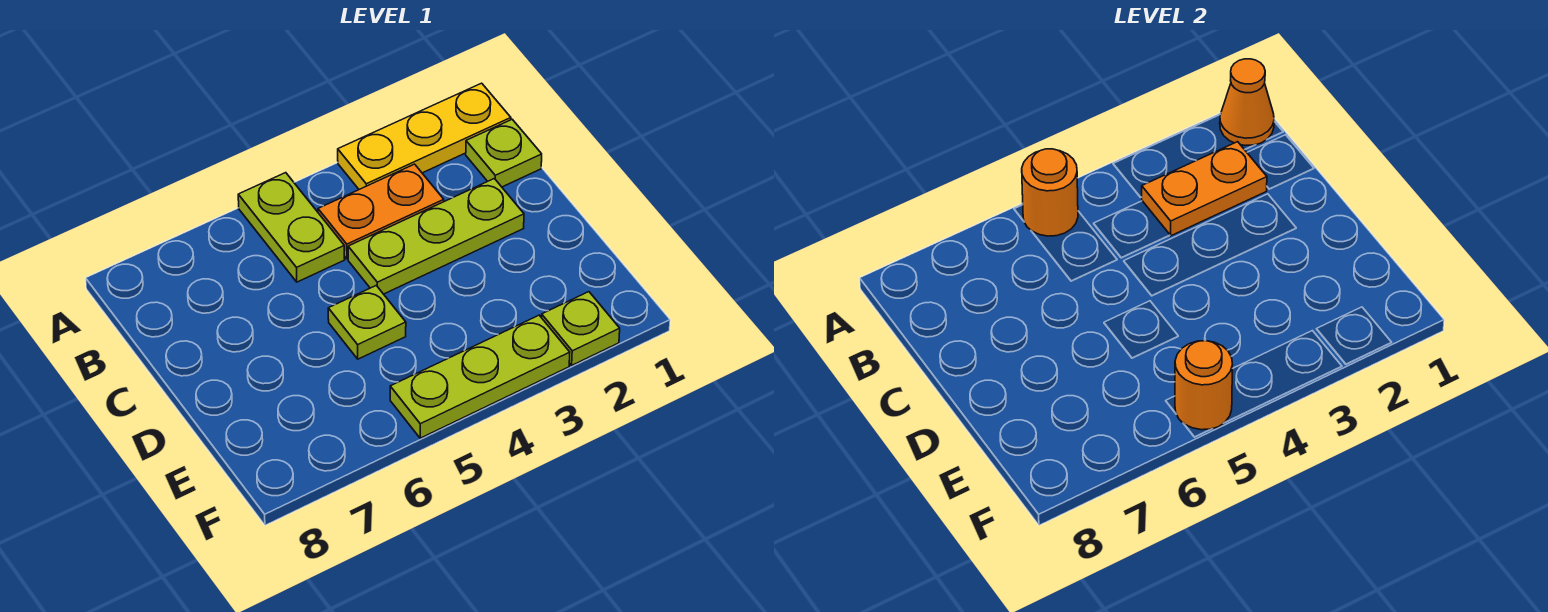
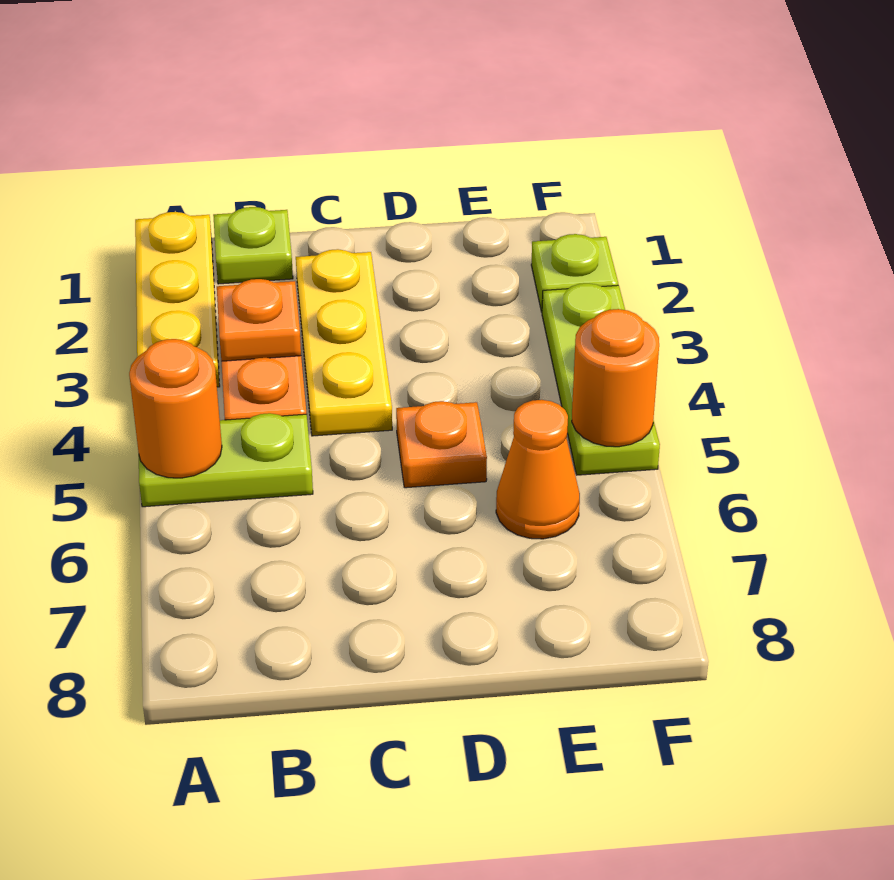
orange 1x1 cone [1220,59,1274,146] -> orange 1x1 cone moved to [496,400,580,539]
orange 1x2 plate [1142,142,1267,236] -> orange 1x1 plate [217,279,301,361]
lime 1x3 plate [348,179,524,294] -> yellow 1x3 plate [296,249,392,436]
lime 1x1 plate [328,286,406,359] -> orange 1x1 plate [396,401,487,488]

